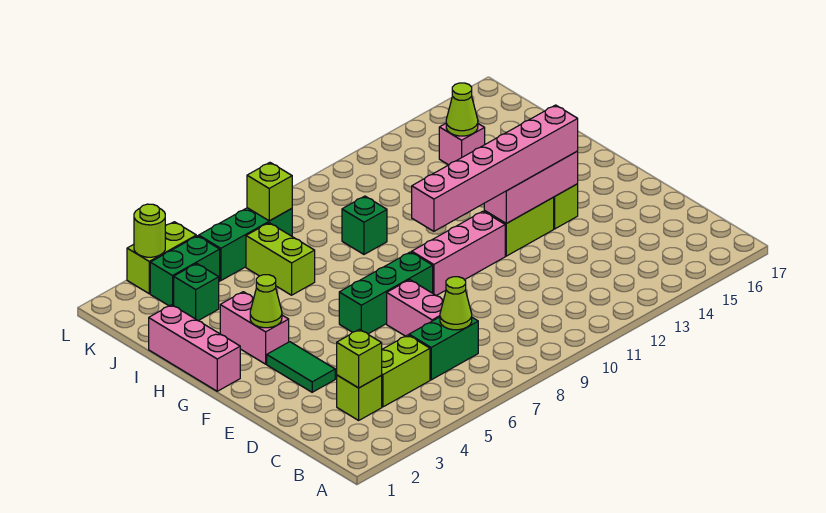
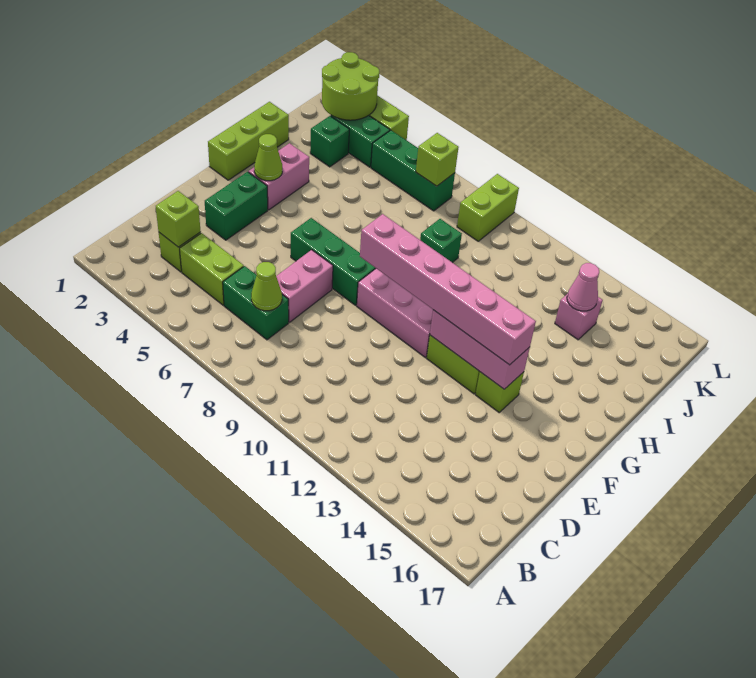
green 1x2 tile [267,342,335,392] -> green 1x2 brick [205,172,268,240]
pink 1x3 brick [149,305,240,391] -> lime 1x3 brick [208,102,289,180]
lime 1x2 brick [246,223,315,295] -> lime 1x2 brick moved to [457,174,519,241]
lime 1x1 cone [446,83,478,136] -> pink 1x1 cone [567,263,599,311]
lime 1x1 round brick [134,204,165,257] -> lime 2x2 round brick [322,52,380,120]

